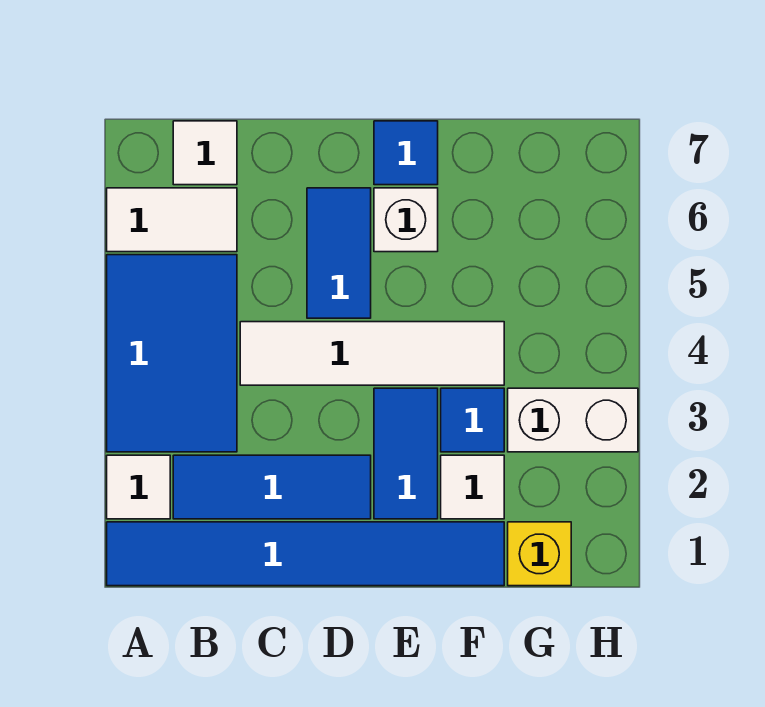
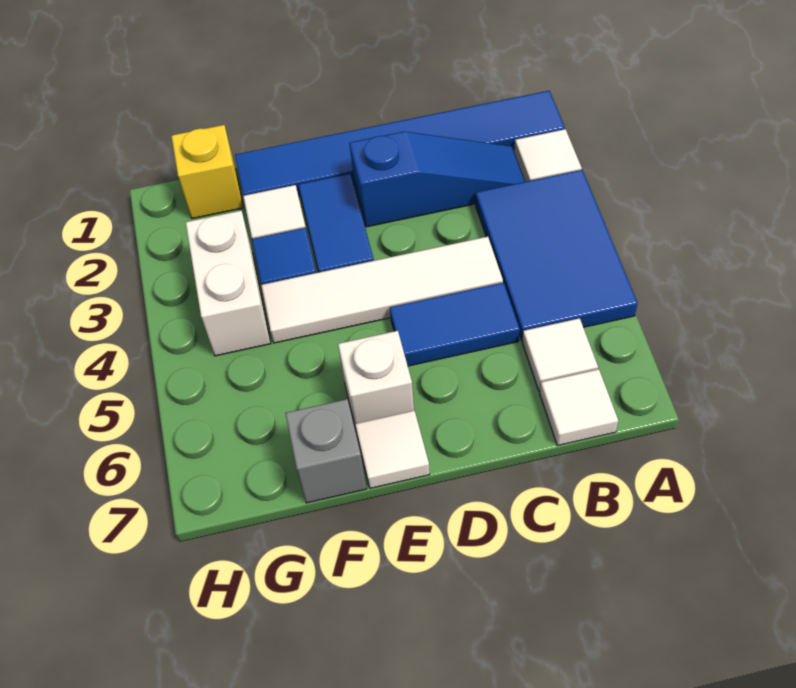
white 1x2 tile [107,188,237,252] -> white 1x1 tile [522,318,598,392]
blue 1x3 tile [173,455,371,519] -> blue 1x3 slope [350,131,525,227]
blue 1x2 tile [307,188,371,318] -> blue 1x2 tile turned to [390,283,520,366]
blue 1x1 tile [374,121,438,185] -> white 1x1 tile [355,411,430,488]
none -> grey 1x1 brick [285,399,367,503]
white 1x2 brick [508,388,638,452] -> white 1x2 brick turned to [186,211,271,356]

